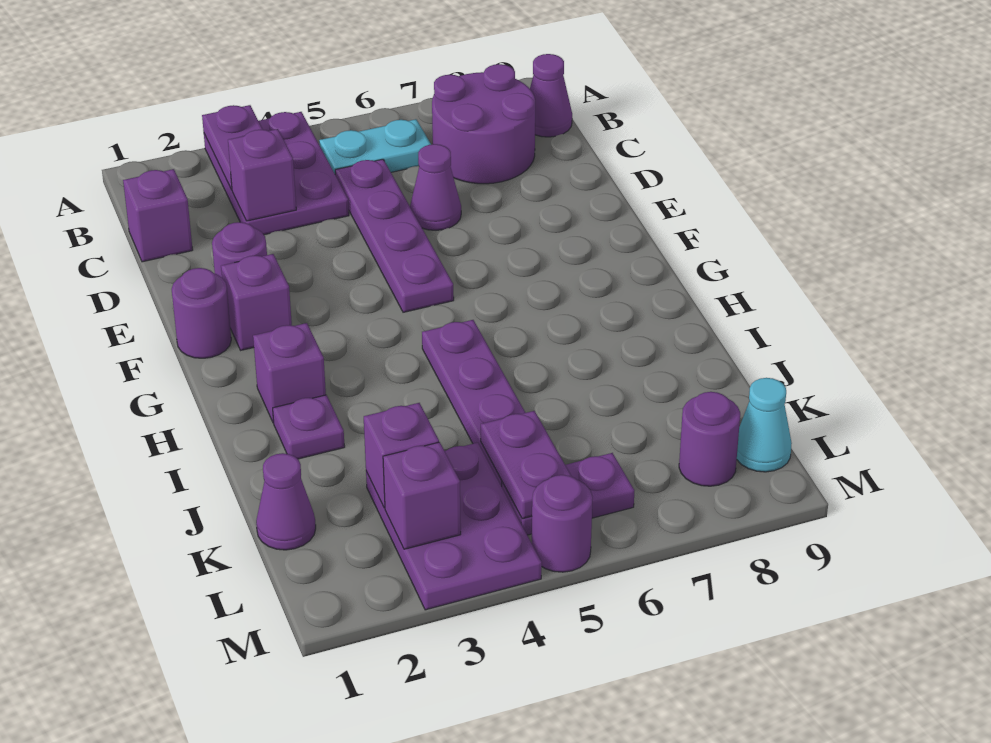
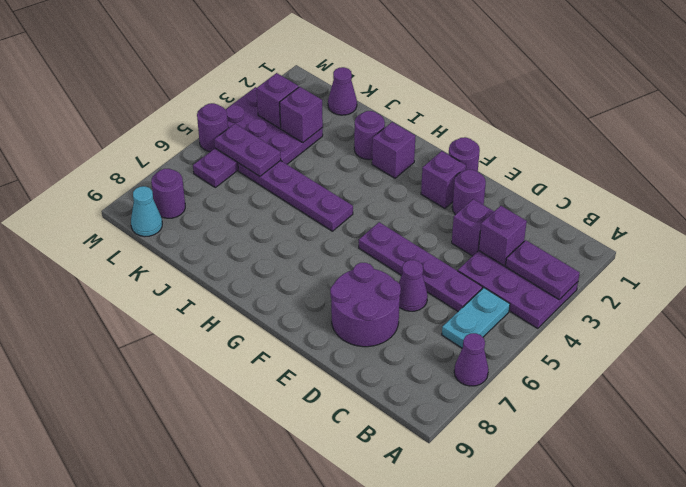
purple 2x2 round brick [432,64,535,184] -> purple 2x2 round brick moved to [330,263,401,347]
purple 1x1 cone [530,54,572,137] -> purple 1x1 cone moved to [454,333,488,386]
purple 1x1 brick [123,169,193,262] -> purple 1x1 brick moved to [452,199,494,256]
purple 1x1 plate [273,395,345,459] -> purple 1x1 round brick [354,111,385,160]

